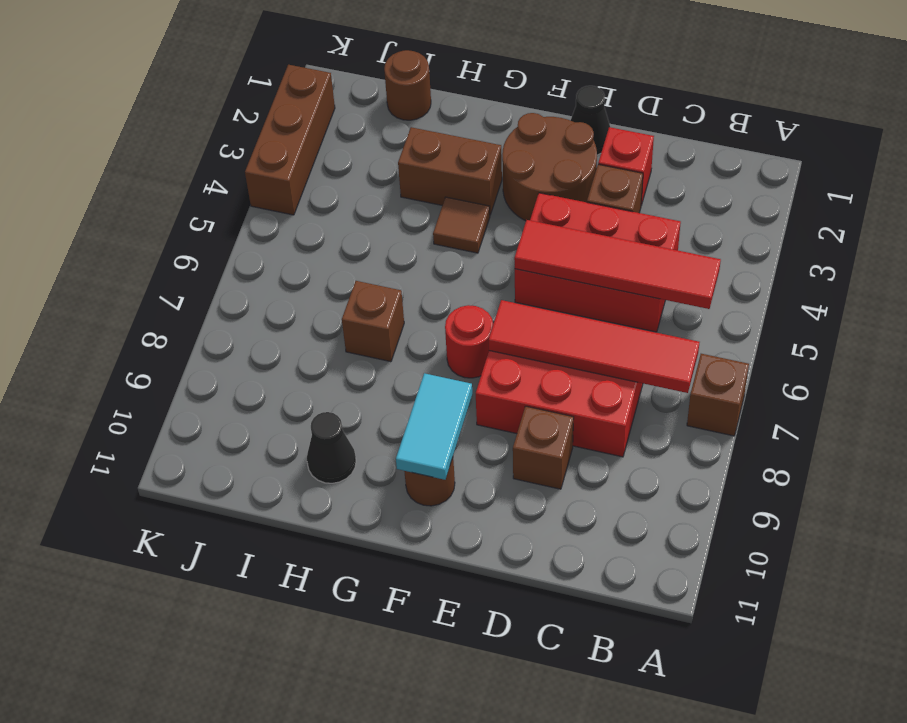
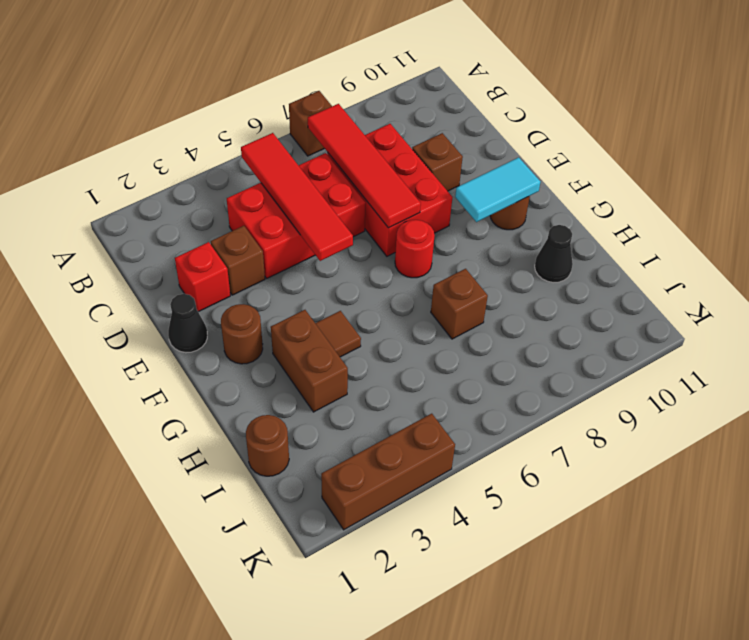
red 2x3 brick [515,193,681,332] -> red 2x3 brick turned to [227,153,366,278]
brown 2x2 round brick [502,113,597,221] -> brown 1x1 round brick [221,304,263,364]

